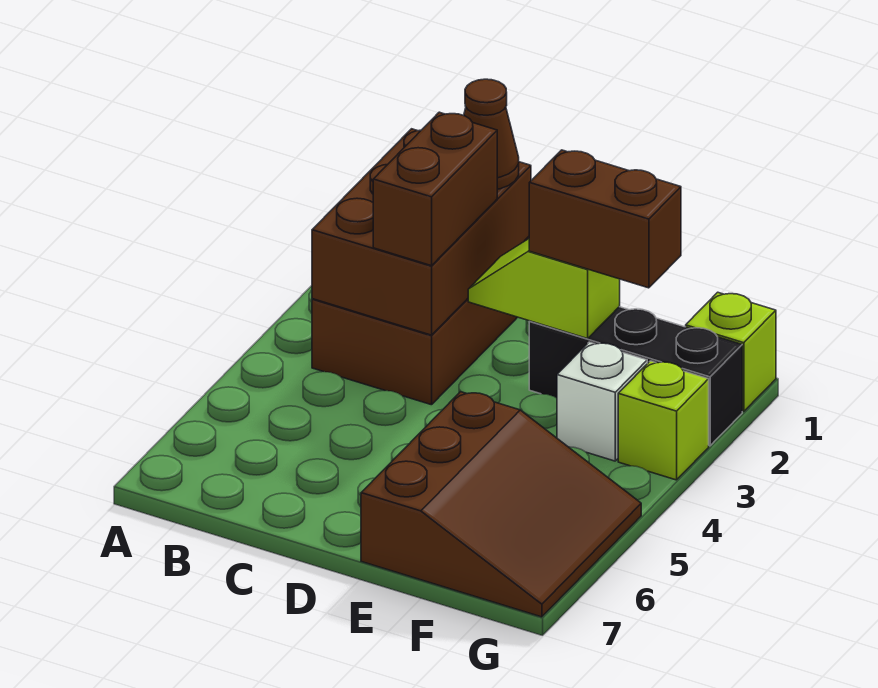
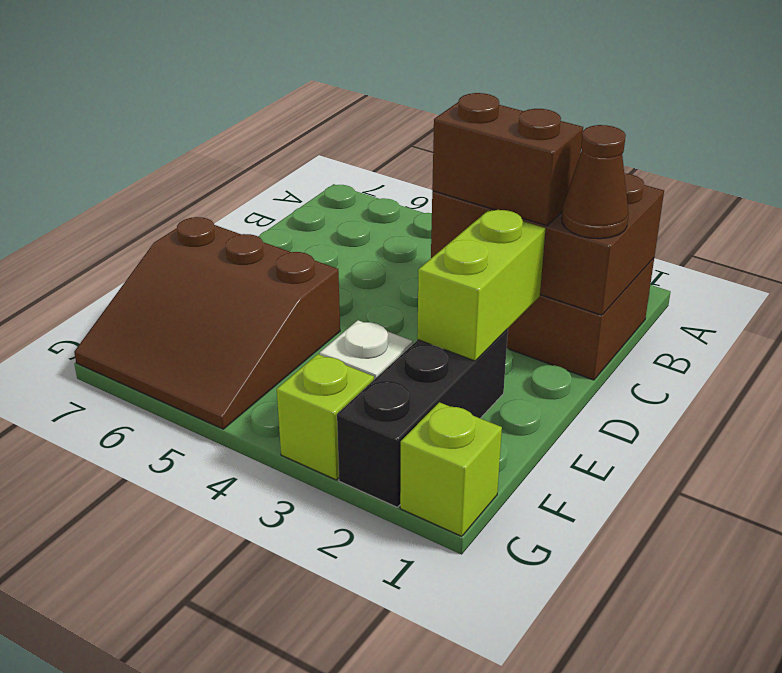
lime 1x2 slope [468,239,620,339] -> lime 1x2 brick [417,210,546,361]
brown 1x2 brick [529,150,681,288] -> none

